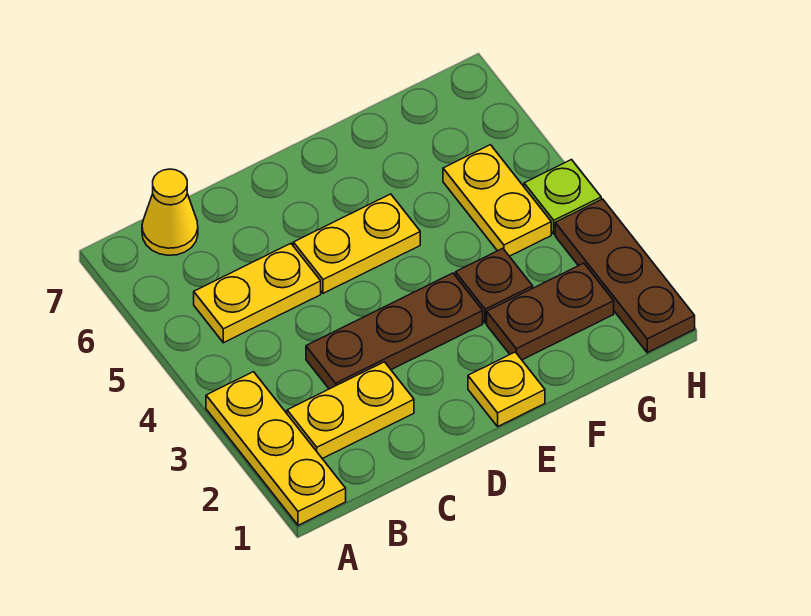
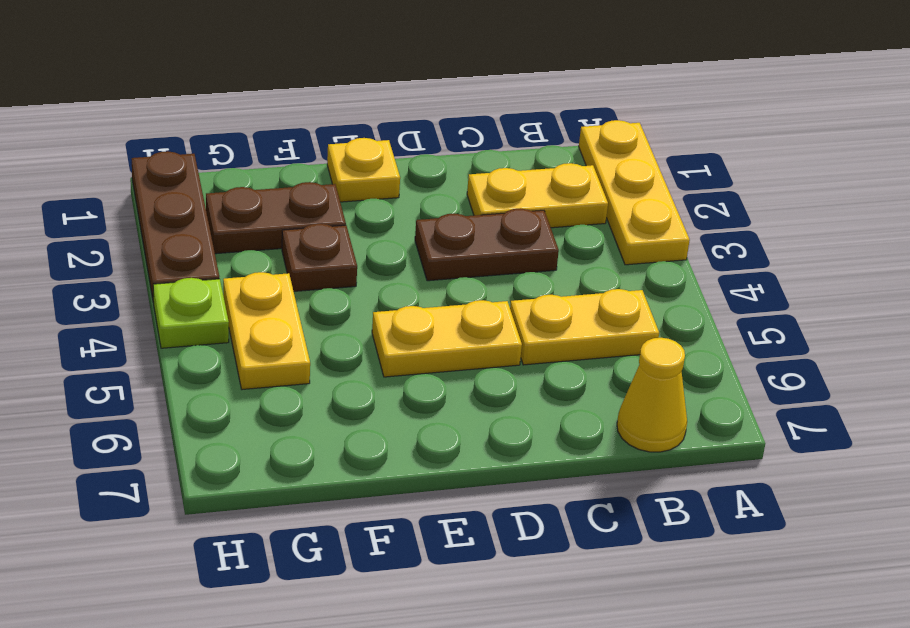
brown 1x3 plate [306,273,483,389] -> brown 1x2 plate [415,208,559,281]

